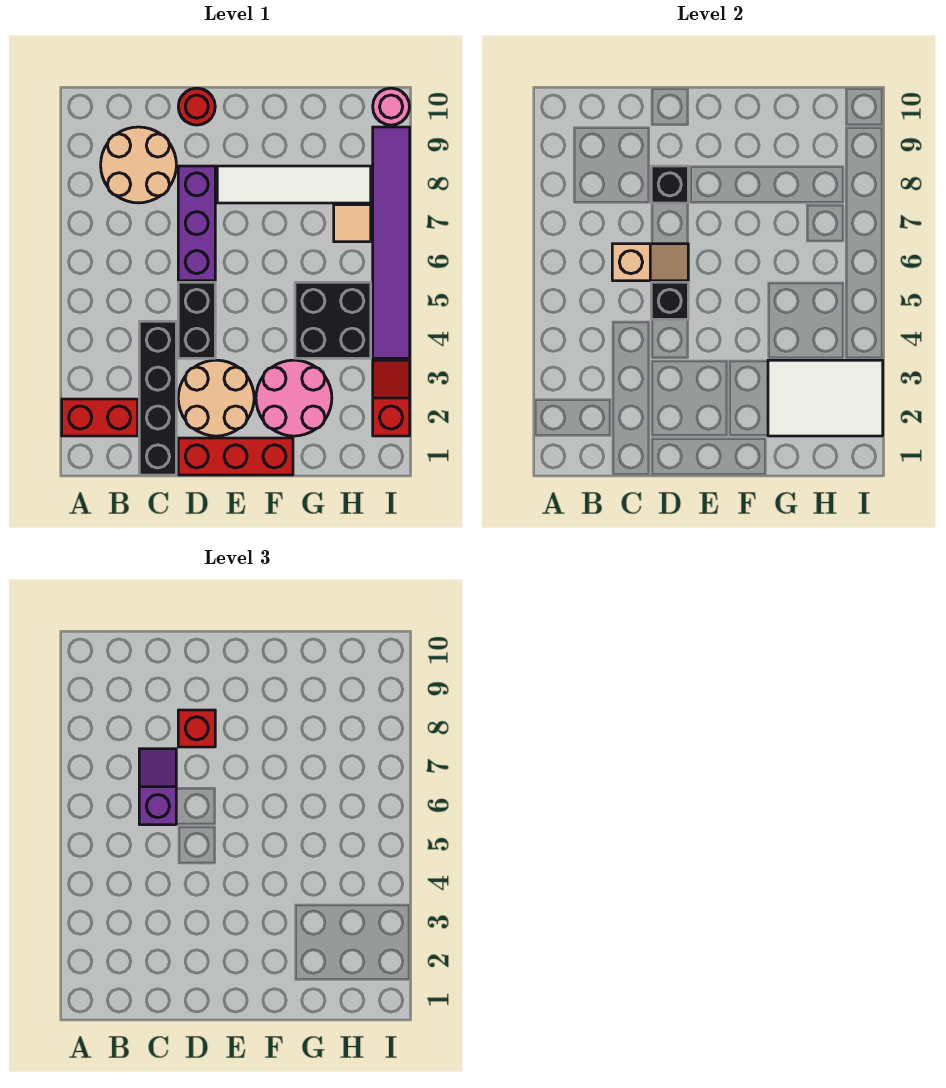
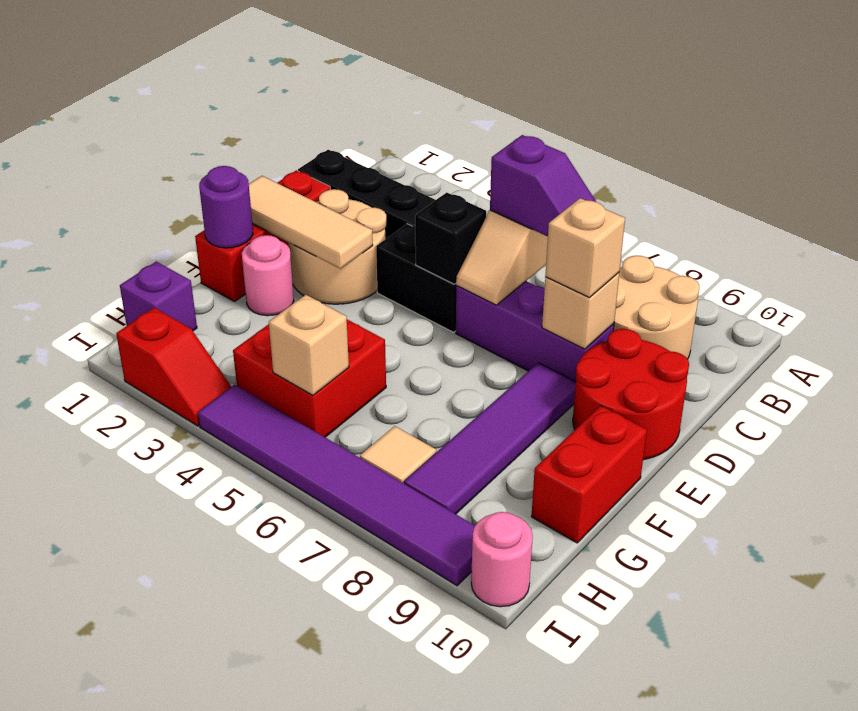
red 1x2 brick [62,399,138,436] -> red 1x2 brick moved to [531,406,647,543]
black 1x1 brick [651,166,688,203] -> tan 1x1 brick [542,273,619,349]
red 1x1 brick [178,710,215,747] -> tan 1x1 brick [545,198,625,298]
red 1x1 round brick [178,88,215,125] -> red 2x2 round brick [573,329,689,460]
none -> tan 1x3 tile [249,176,373,269]
white 1x4 tile [217,166,371,203] -> purple 1x4 tile [404,363,576,514]
none -> purple 1x1 round brick [199,166,253,248]
pink 2x2 round brick [256,360,332,436] -> pink 1x1 round brick [242,235,294,316]
white 2x3 tile [768,360,883,436] -> none
black 2x2 brick [295,282,371,358] -> red 2x2 brick [233,320,386,437]
none -> purple 1x1 brick [120,261,197,331]
none -> tan 1x1 brick [269,295,349,395]

